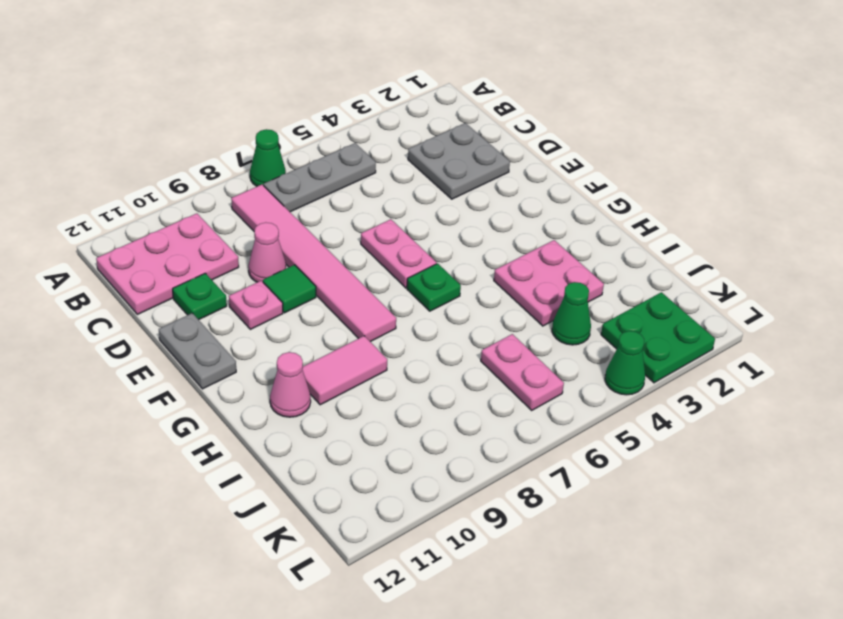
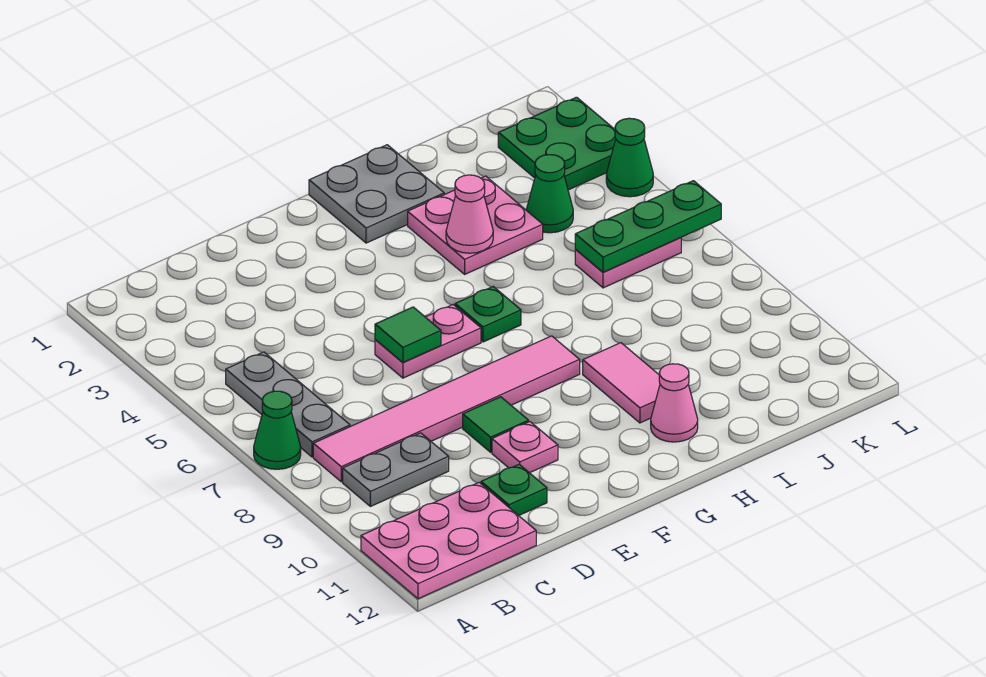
pink 2x3 plate [96,213,239,314] -> pink 2x3 plate turned to [361,483,536,599]
grey 2x2 plate [408,123,510,199] -> grey 2x2 plate moved to [309,145,444,243]
pink 1x1 cone [248,222,286,282] -> pink 1x1 cone moved to [446,175,493,253]
none -> green 1x1 tile [375,307,441,362]
grey 1x2 plate [159,313,236,389] -> grey 1x2 plate moved to [343,433,449,506]
none -> green 1x3 plate [575,181,721,272]

